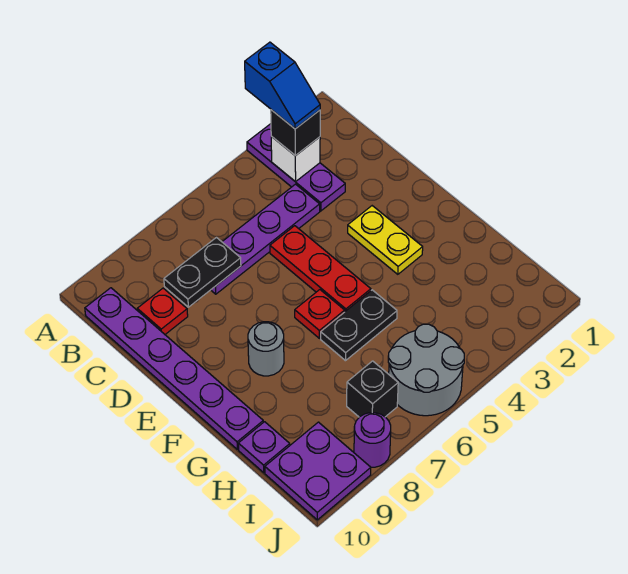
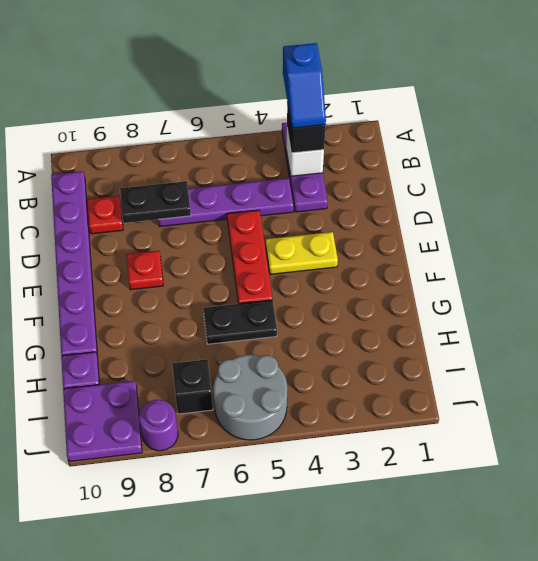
yellow 1x2 plate [348,206,423,274] -> yellow 1x2 plate turned to [266,232,338,274]
red 1x1 plate [295,290,345,338] -> red 1x1 plate moved to [126,251,163,290]
grey 1x1 round brick [248,322,284,376] -> none

